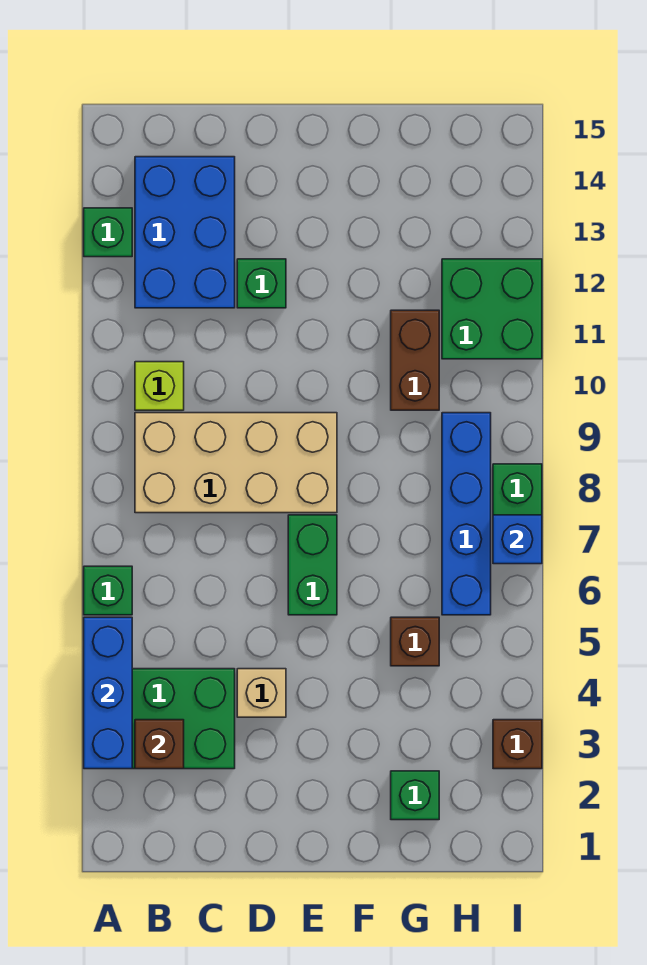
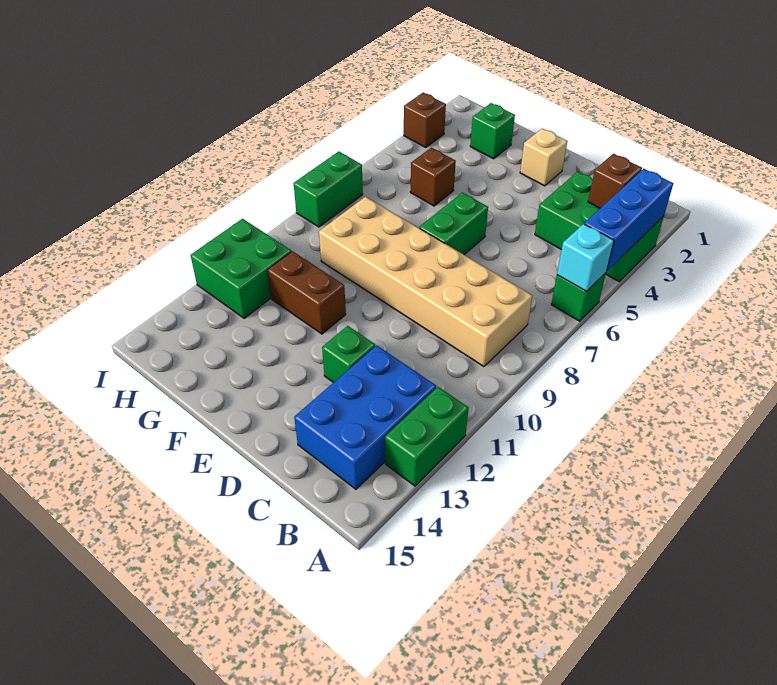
none -> cyan 1x1 brick [557,224,614,291]
green 1x1 brick [84,208,132,257] -> green 1x2 brick [385,387,469,486]
tan 2x4 brick [135,413,337,513] -> tan 2x6 brick [319,197,532,367]
lime 1x1 brick [135,362,184,410] -> none
tan 1x1 brick [237,669,286,717] -> tan 1x1 brick moved to [520,129,567,186]
brown 1x2 brick [391,310,439,410] -> brown 1x2 brick turned to [268,251,346,334]
blue 1x4 brick [442,413,491,615] -> none
blue 1x1 brick [493,515,542,564] -> none

